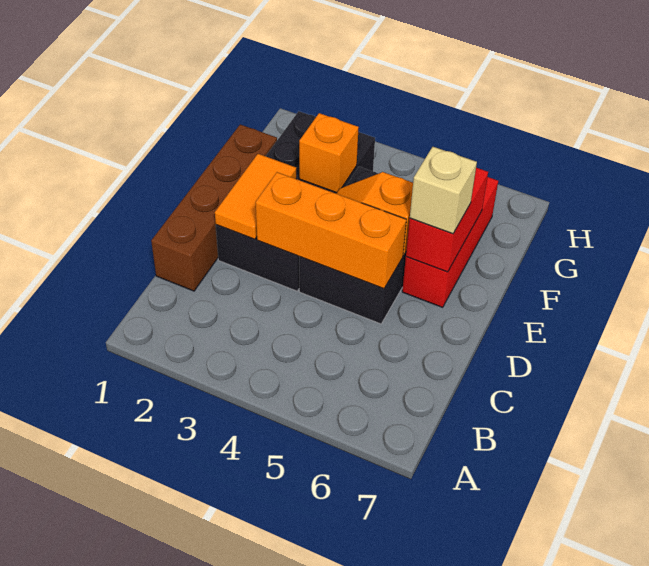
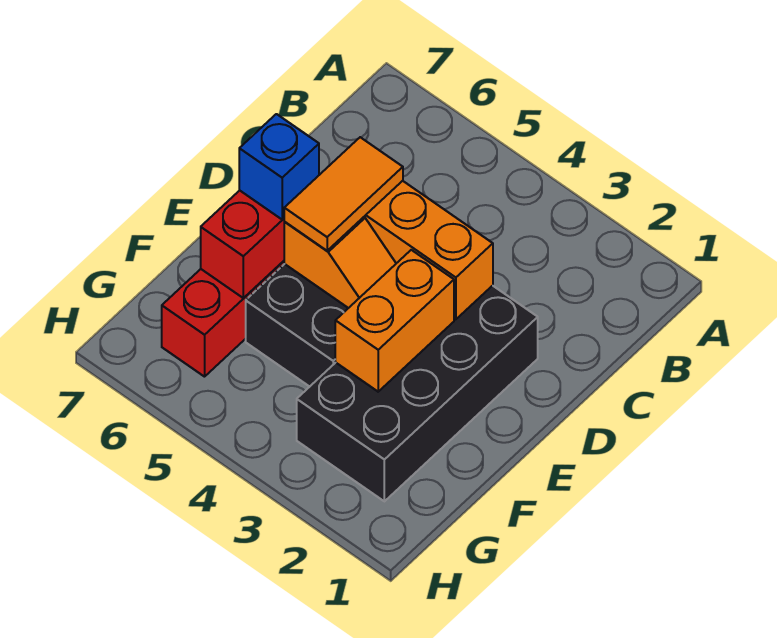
brown 1x4 brick [151,124,277,291] -> none
orange 1x2 tile [215,154,296,239] -> orange 1x2 tile moved to [284,137,403,251]
tan 1x1 brick [410,147,477,234] -> blue 1x1 brick [239,114,319,220]
orange 1x1 brick [299,113,359,193] -> orange 1x2 brick [335,250,454,392]

